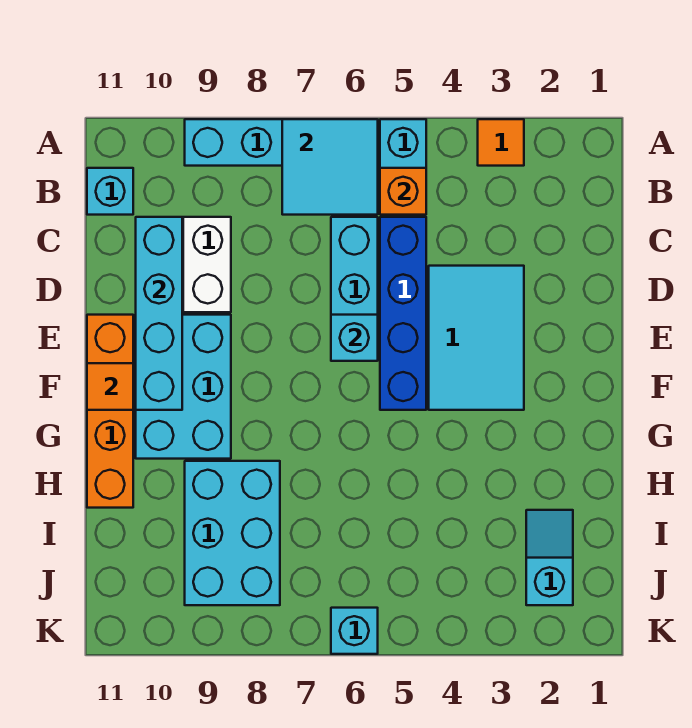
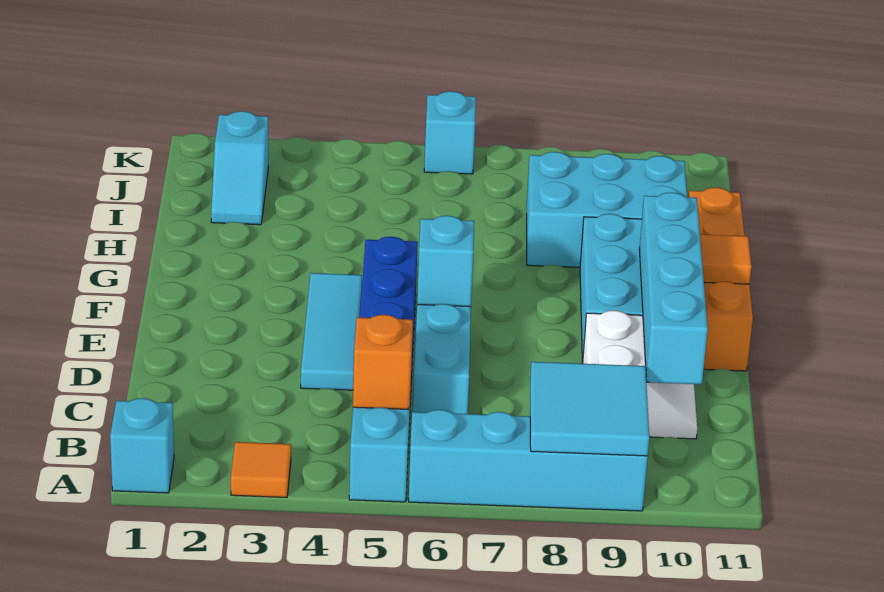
cyan 2x2 tile [282,119,378,215] -> cyan 2x2 tile moved to [530,362,649,456]
cyan 1x1 brick [87,168,133,215] -> cyan 1x1 brick moved to [110,398,174,493]
cyan 2x3 tile [429,266,524,410] -> cyan 1x3 tile [301,273,362,390]
cyan 2x3 brick [185,461,280,605] -> cyan 2x3 brick turned to [527,152,687,267]

